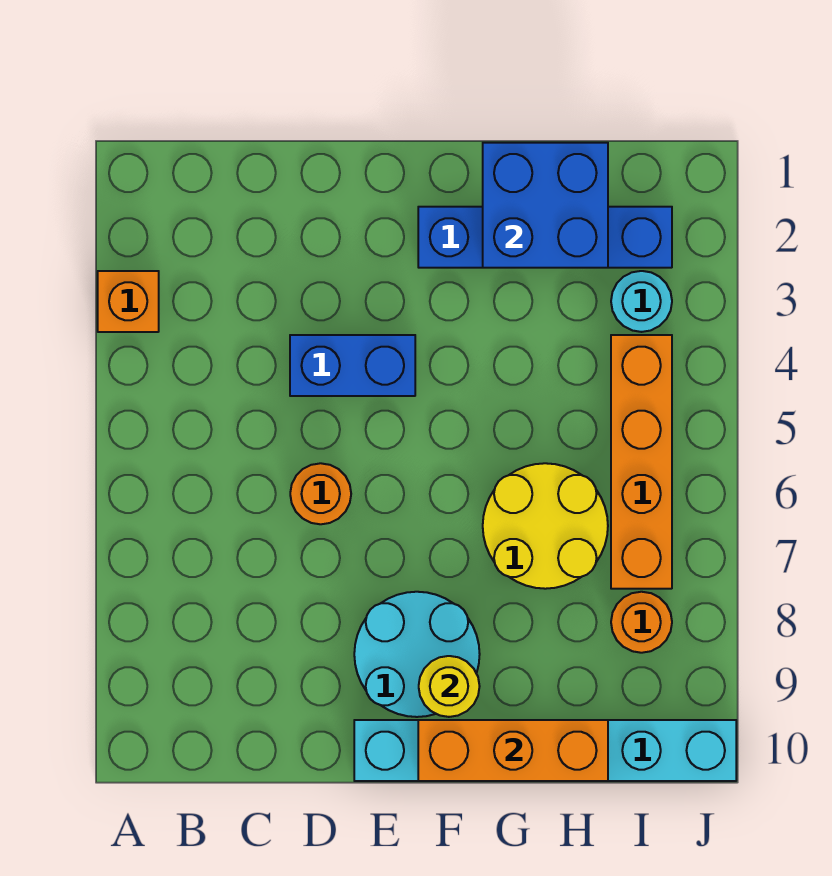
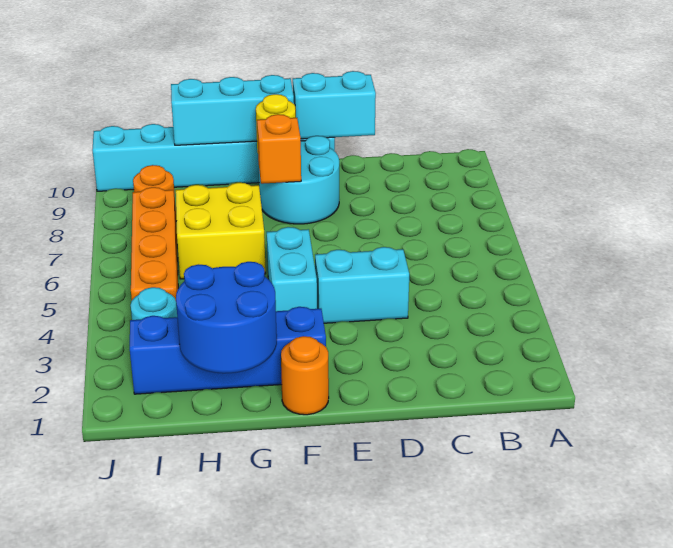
orange 1x1 brick [98,271,159,332] -> orange 1x1 brick moved to [257,114,301,184]
blue 1x2 brick [290,335,415,396] -> cyan 1x2 brick [315,247,409,323]
orange 1x1 round brick [290,463,351,524] -> orange 1x1 round brick moved to [281,336,329,415]
none -> cyan 1x2 brick [293,71,376,139]
none -> cyan 1x2 brick [267,227,317,311]
orange 1x3 brick [418,720,608,781] -> cyan 1x3 brick [171,75,294,145]
blue 2x2 brick [483,143,608,268] -> blue 2x2 round brick [176,262,277,373]
yellow 2x2 round brick [483,463,608,589] -> yellow 2x2 brick [176,183,266,279]

